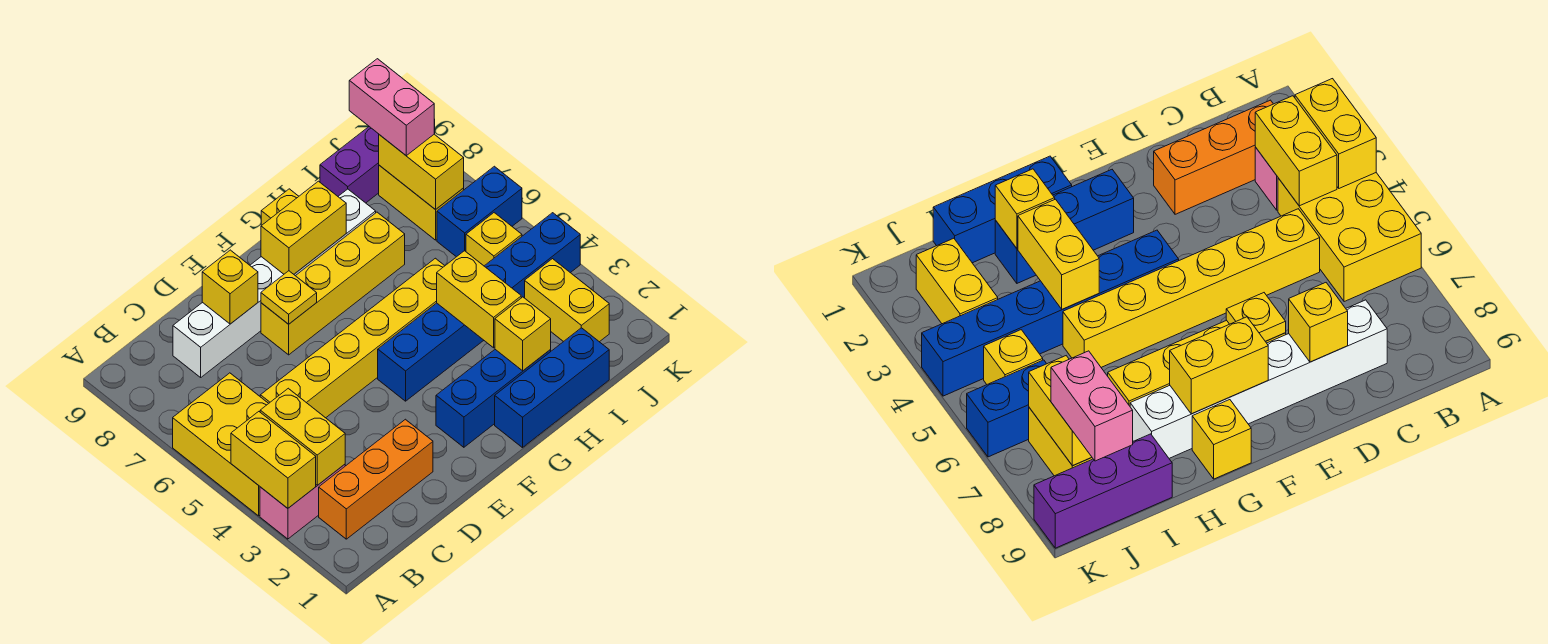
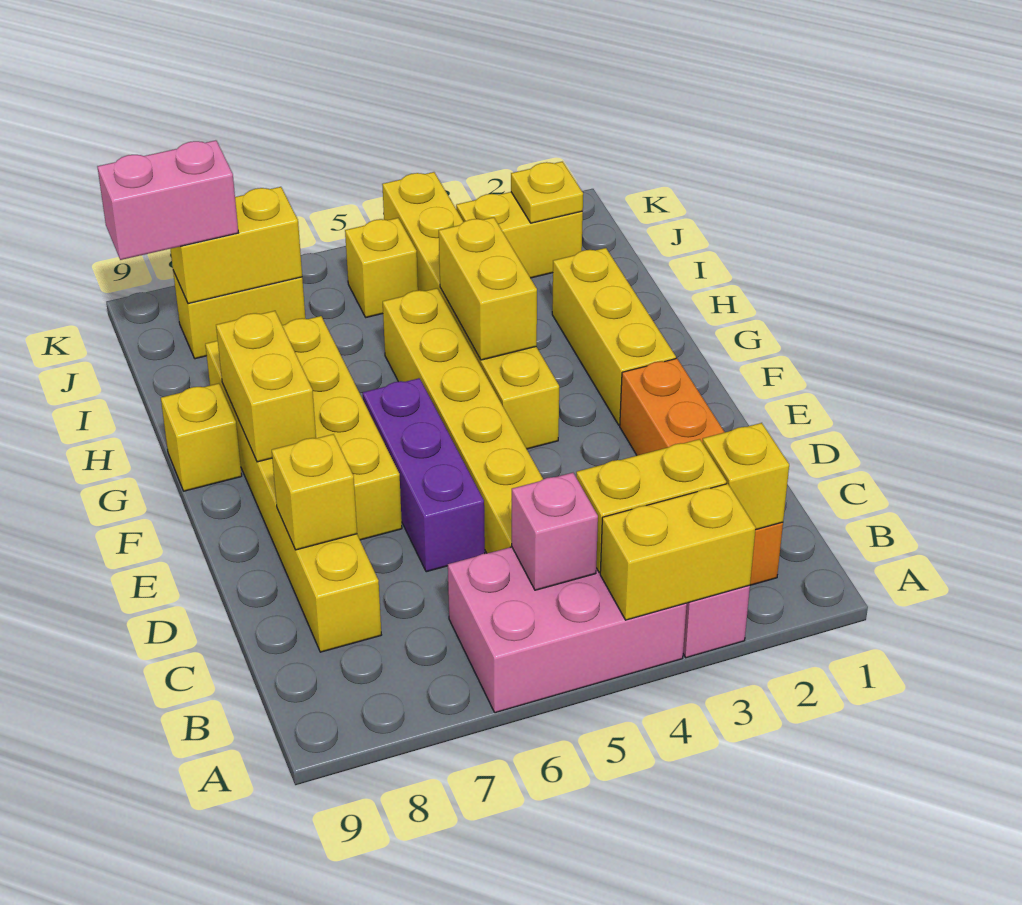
yellow 2x3 brick [173,373,269,516] -> pink 2x3 brick [448,547,687,713]
orange 1x3 brick [319,419,433,539] -> orange 1x4 brick [620,358,783,585]
none -> pink 1x1 brick [512,473,598,590]
white 1x6 brick [173,189,376,377] -> yellow 1x6 brick [205,341,381,652]
yellow 1x1 plate [261,271,317,324] -> yellow 1x1 plate moved to [511,162,583,223]
blue 1x3 brick [436,350,551,447] -> yellow 1x3 brick [552,248,676,425]
blue 1x6 brick [378,213,580,401] -> yellow 1x6 brick [382,172,559,449]
blue 1x3 brick [495,328,609,448] -> none
yellow 1x1 brick [495,297,551,371] -> yellow 1x1 brick moved to [703,423,789,530]
yellow 1x2 brick [437,251,521,348] -> yellow 1x2 brick turned to [439,217,537,360]
purple 1x3 brick [320,119,435,203] -> purple 1x3 brick moved to [363,378,485,572]
blue 1x2 brick [437,166,522,257] -> none

